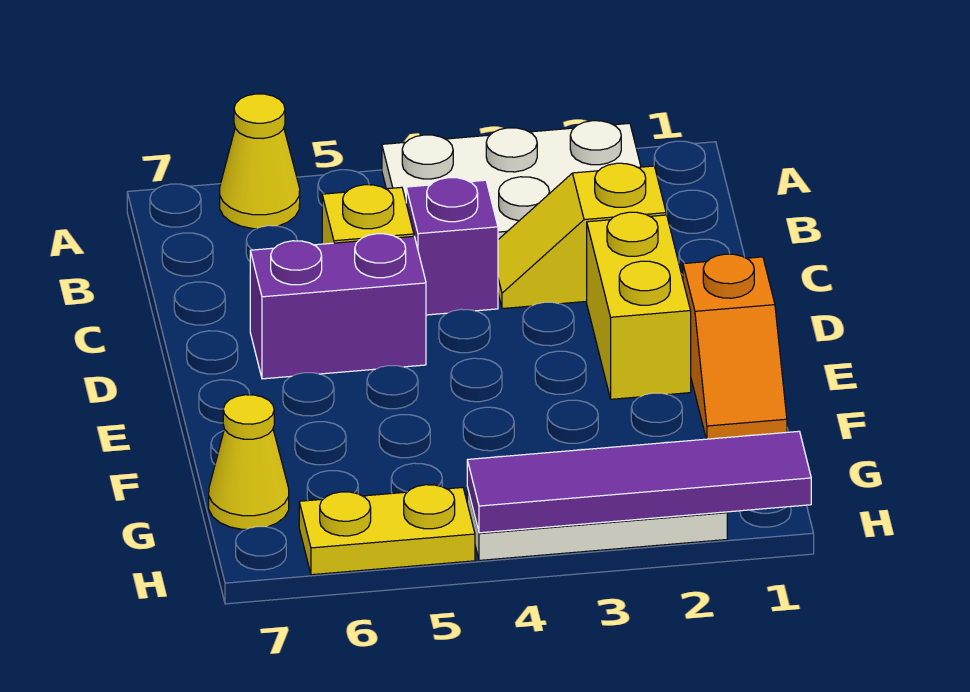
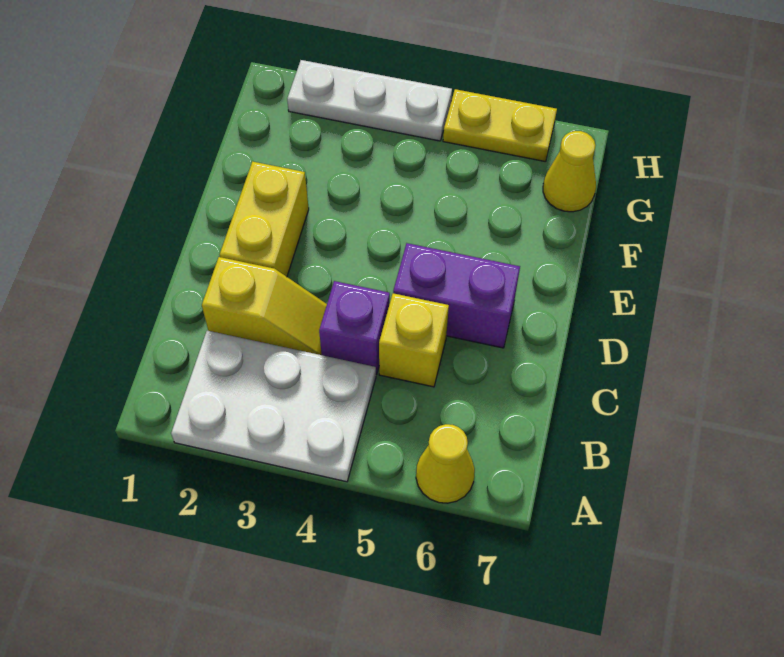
orange 1x2 slope [683,254,787,439] -> none
purple 1x4 tile [467,431,811,533] -> none

